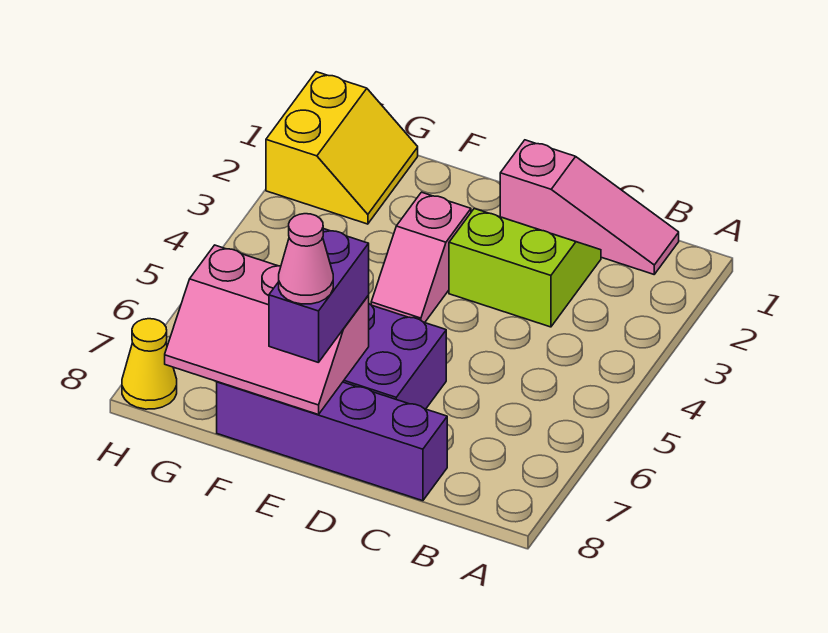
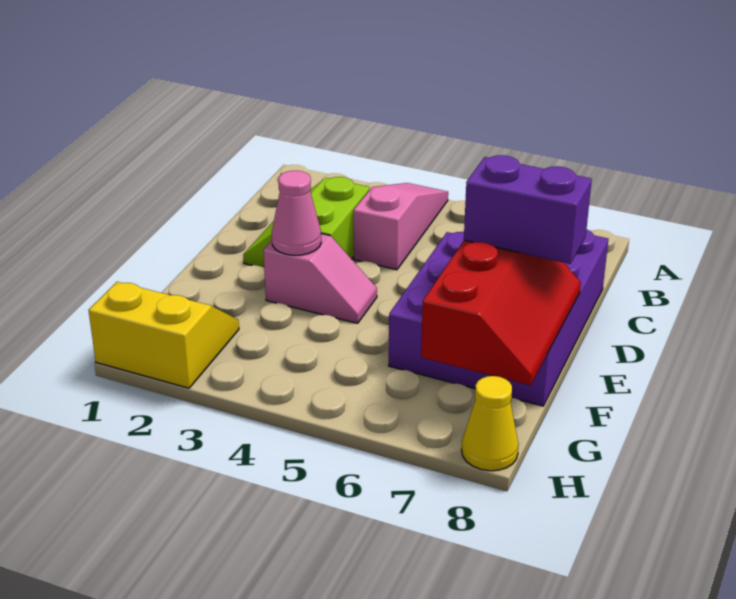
pink 1x3 slope [500,140,679,274] -> pink 1x3 slope moved to [353,183,448,270]
pink 2x3 slope [165,245,369,415] -> red 2x3 slope [421,240,581,385]
pink 1x1 cone [279,214,333,304] -> pink 1x1 cone moved to [272,171,321,255]

